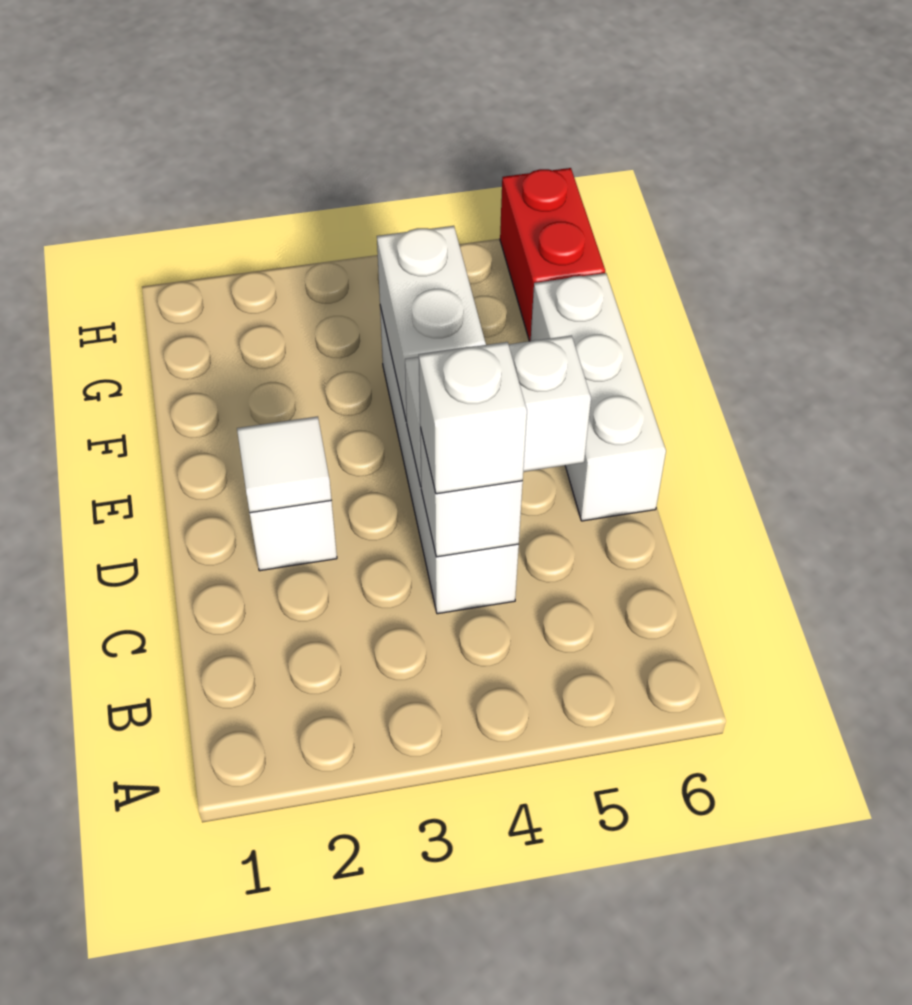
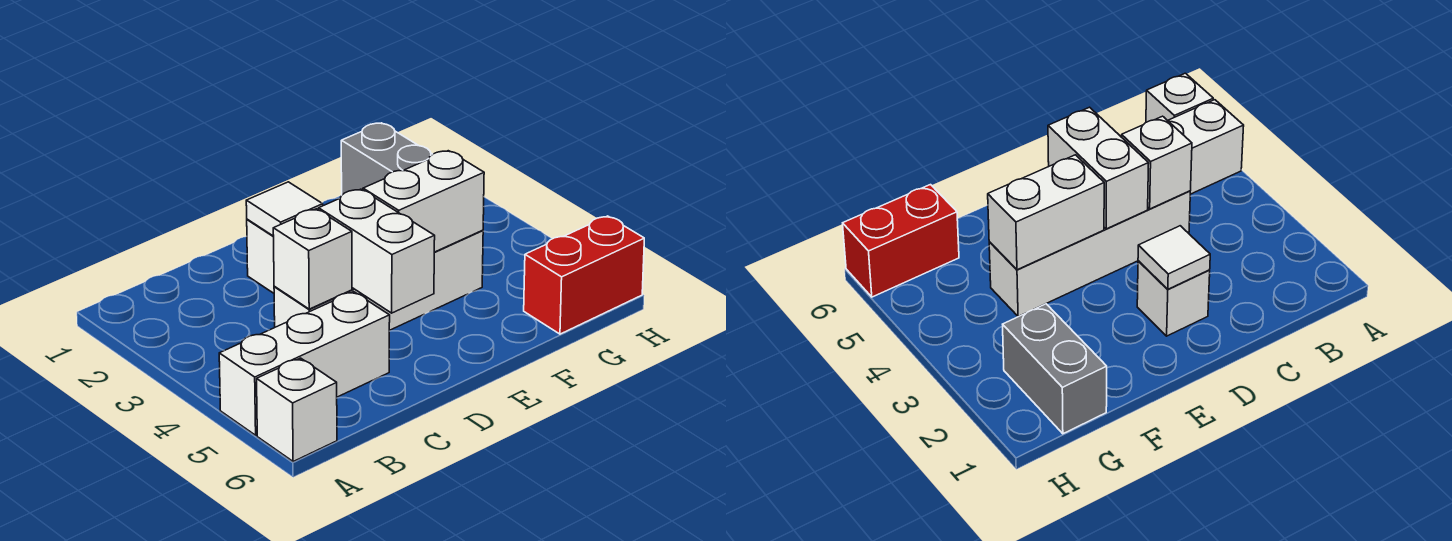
white 1x1 brick [419,342,527,494] -> white 1x1 brick moved to [257,358,337,462]
white 1x3 brick [531,273,666,521] -> white 1x3 brick moved to [219,292,390,435]
none -> grey 1x2 brick [341,123,432,195]

